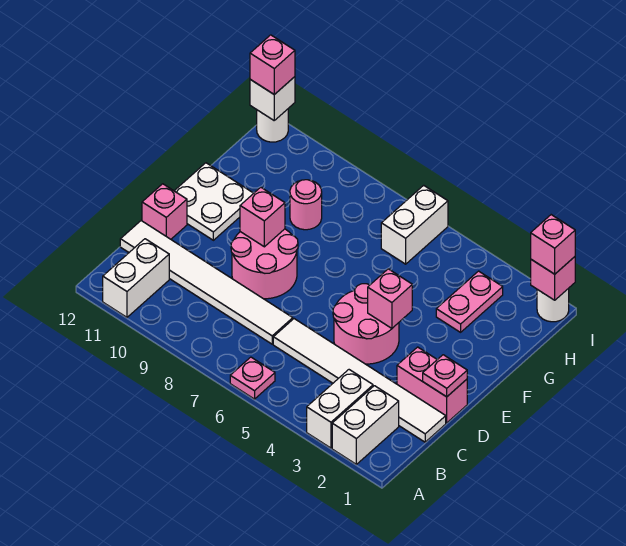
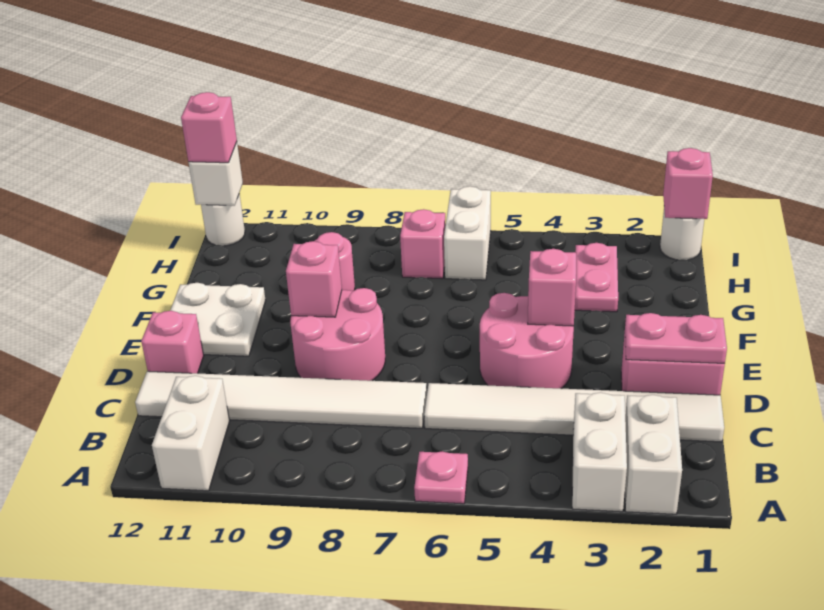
pink 1x1 plate [423,355,467,397] -> pink 1x2 plate [625,313,727,363]
pink 1x1 brick [531,215,575,274] -> pink 1x1 brick moved to [400,209,446,279]

